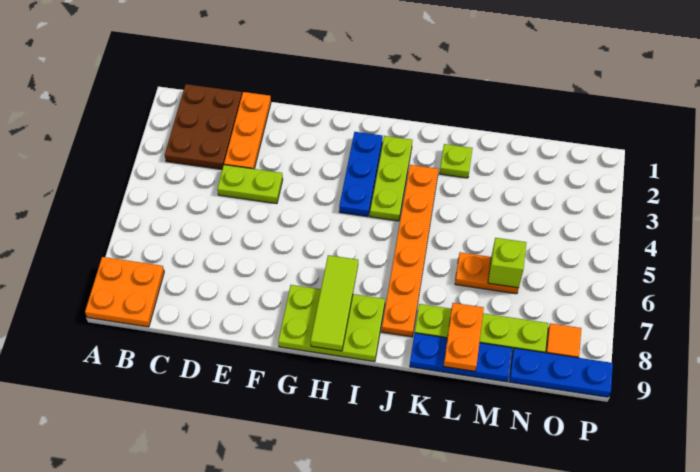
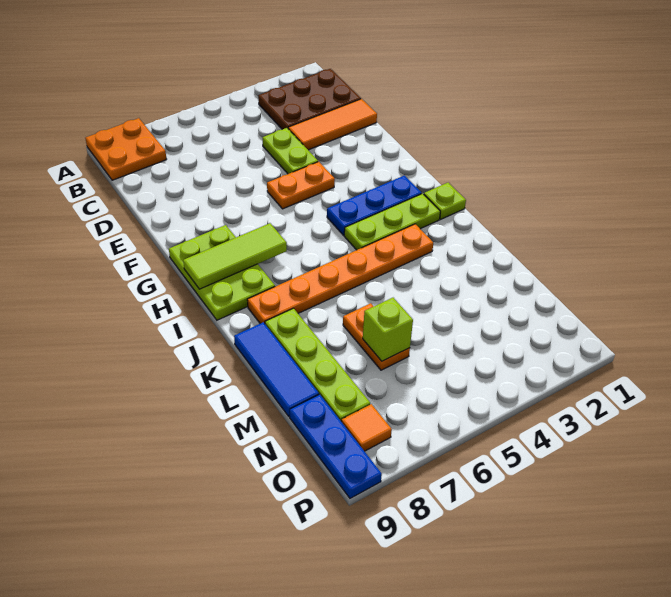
orange 1x3 plate [224,92,271,169] -> orange 1x3 tile [288,99,377,150]
lime 1x1 plate [440,144,473,178] -> lime 1x1 plate moved to [424,183,466,219]
blue 1x3 plate [410,333,512,382] -> blue 1x3 tile [234,322,319,416]
orange 1x2 plate [443,303,484,371] -> orange 1x2 plate moved to [267,162,335,209]

